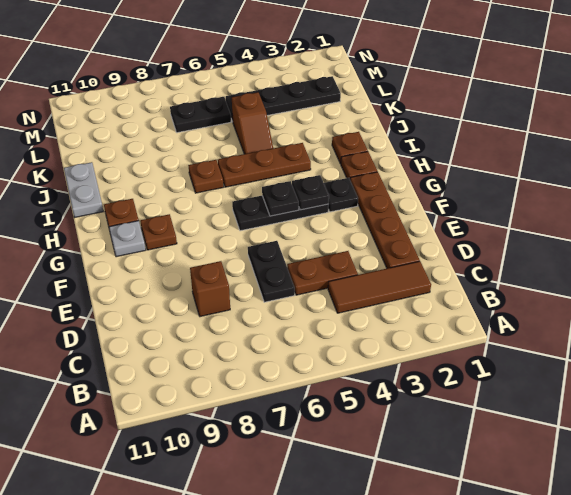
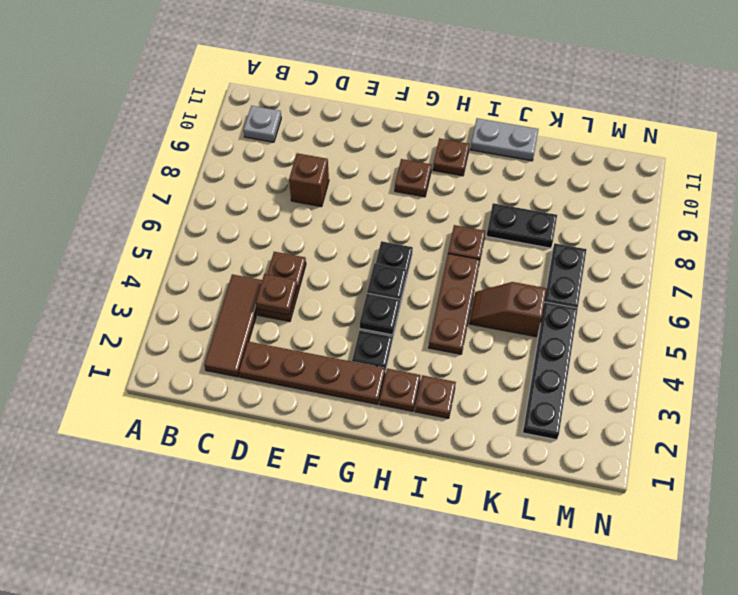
none -> brown 1x1 plate [256,274,297,315]
black 1x2 plate [248,241,295,302] -> black 1x2 plate moved to [487,203,557,248]
grey 1x1 plate [109,221,146,257] -> grey 1x1 plate moved to [244,106,281,142]

